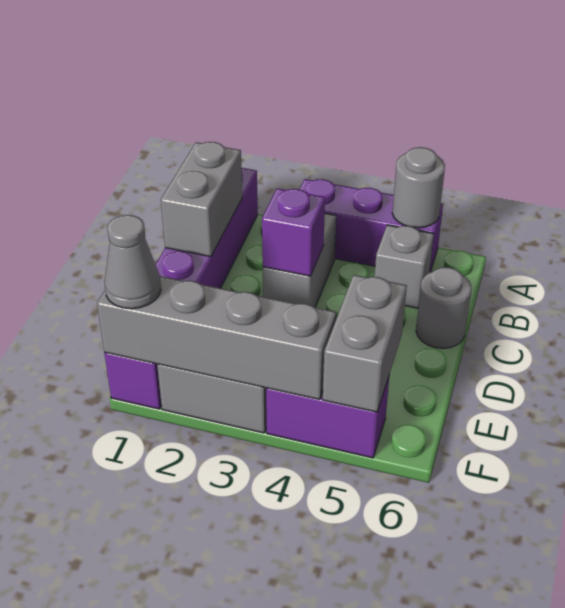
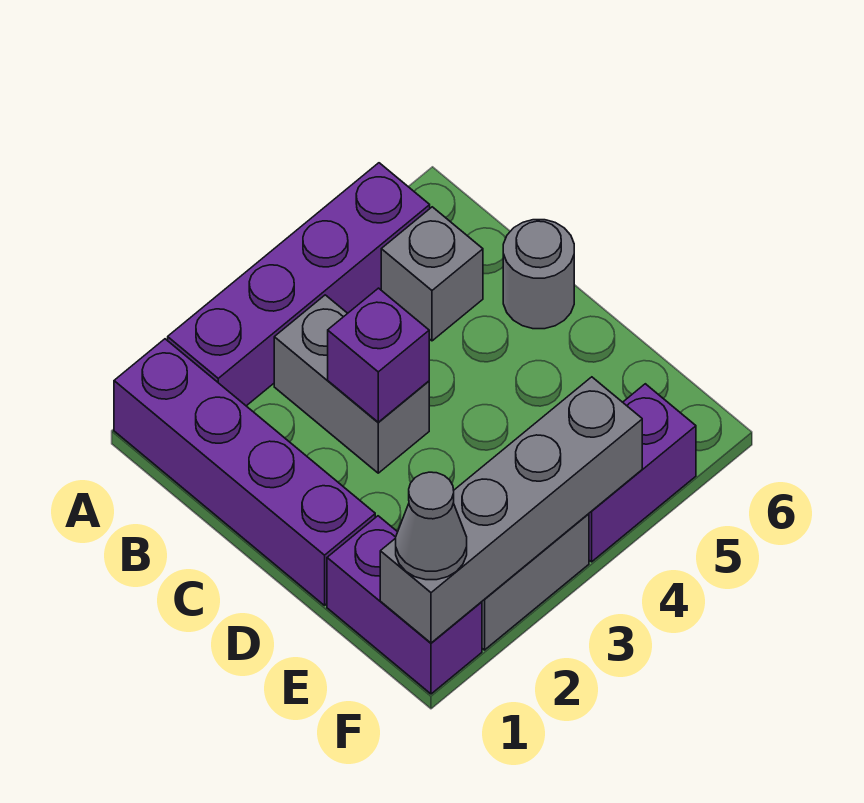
purple 1x3 brick [300,179,443,272] -> purple 1x4 brick [168,163,430,406]
grey 1x1 round brick [392,147,445,228] -> none
grey 1x2 brick [161,142,242,257] -> none
grey 1x2 brick [323,275,407,412] -> none

